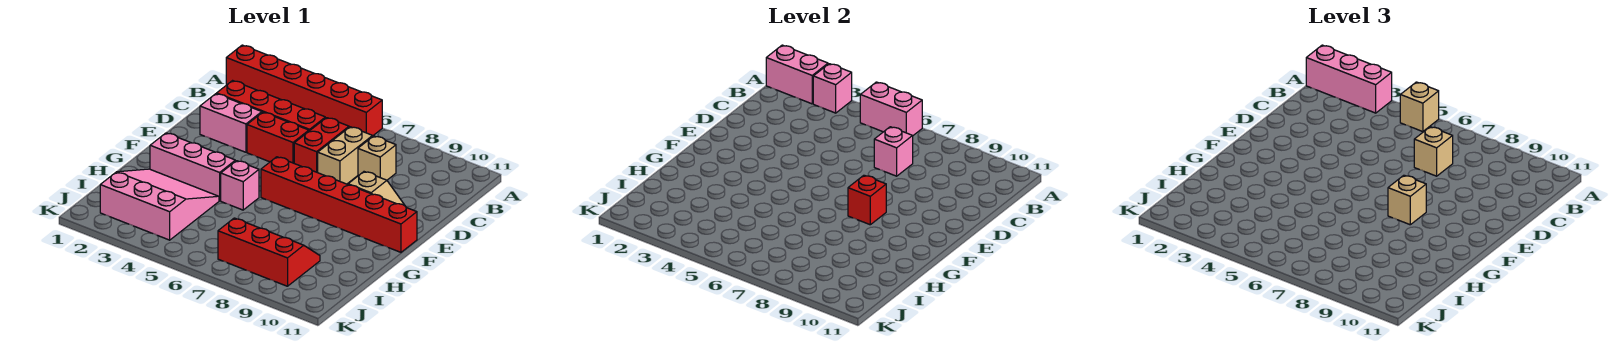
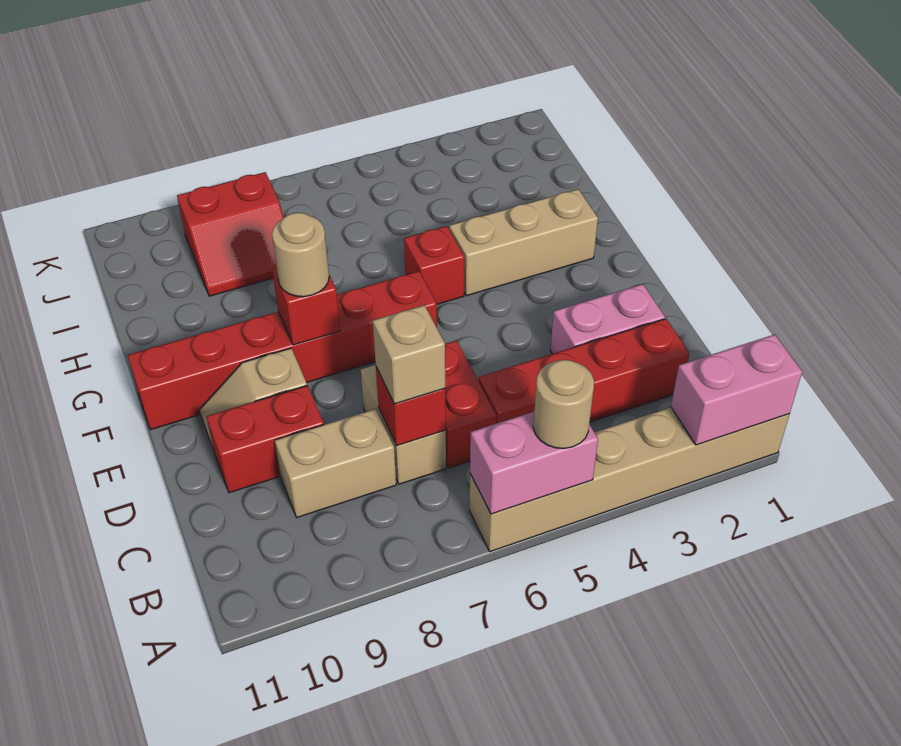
red 1x6 brick [226,45,382,136] -> tan 1x6 brick [470,407,790,552]
pink 1x3 brick [1306,45,1392,113] -> none
pink 1x1 brick [813,64,852,113] -> none
tan 1x1 brick [1400,82,1439,132] -> tan 1x1 round brick [533,360,594,449]
pink 1x1 brick [874,127,913,176] -> red 1x1 brick [376,367,446,445]
tan 1x1 brick [358,136,396,180] -> tan 1x2 brick [275,409,396,517]
red 1x2 brick [247,112,309,163] -> red 1x2 brick moved to [206,386,324,493]
tan 1x1 brick [1388,175,1426,225] -> tan 1x1 round brick [272,213,329,297]
pink 1x3 brick [150,133,235,201] -> tan 1x3 brick [449,189,598,296]
pink 1x1 brick [221,161,259,210] -> red 1x1 brick [404,226,464,304]
pink 3x3 slope [100,169,219,240] -> none
red 2x3 slope [218,218,320,286] -> red 2x2 slope [177,172,284,296]

